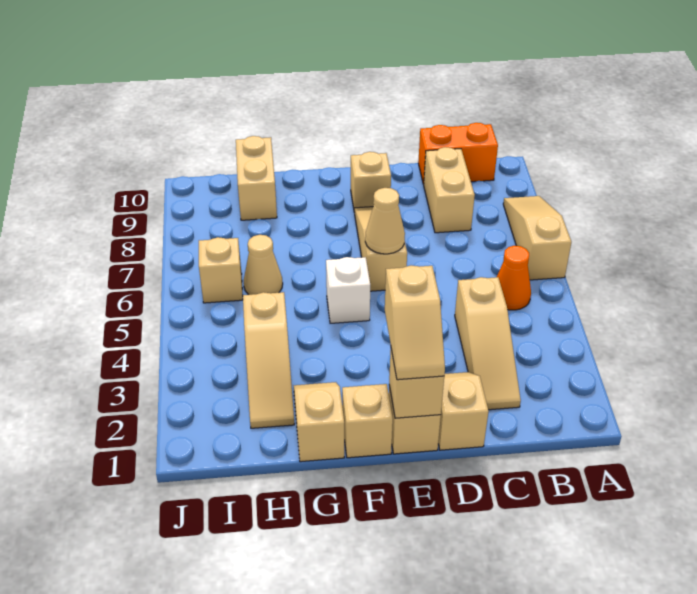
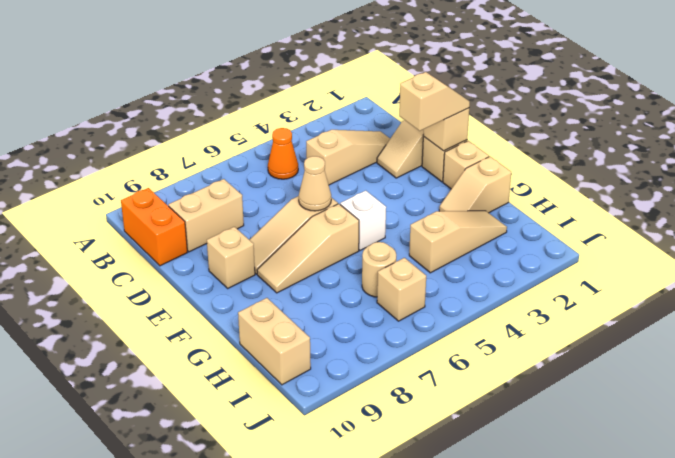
tan 1x3 slope [503,196,571,280] -> tan 1x3 slope moved to [257,204,359,293]
tan 1x1 cone [244,235,283,295] -> tan 1x1 round brick [362,242,396,297]
tan 1x2 brick [236,136,277,220] -> tan 1x2 brick turned to [238,298,311,385]

